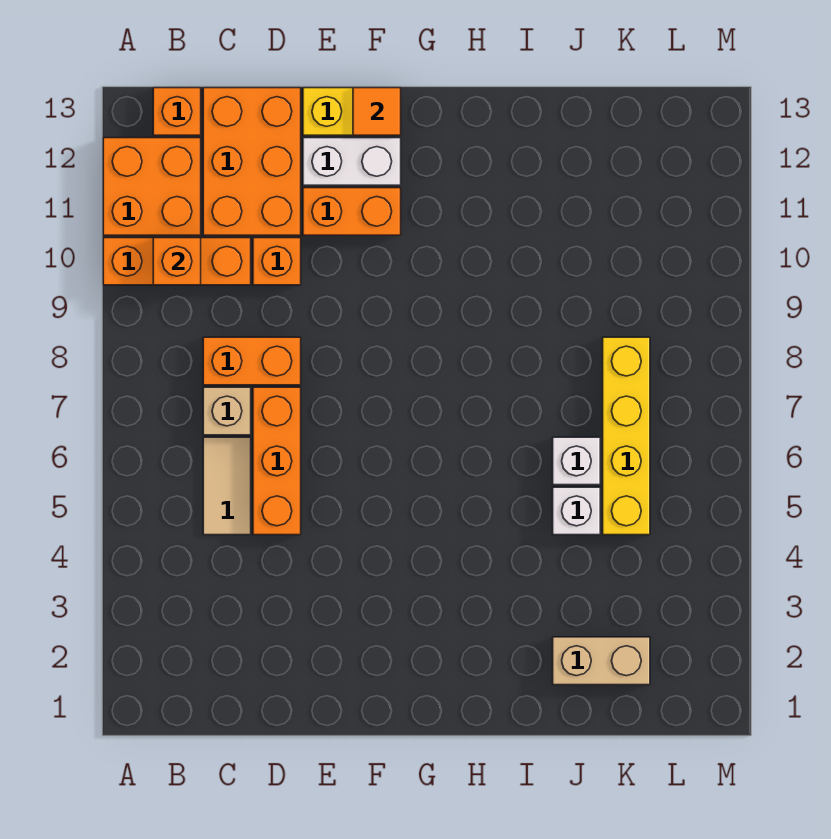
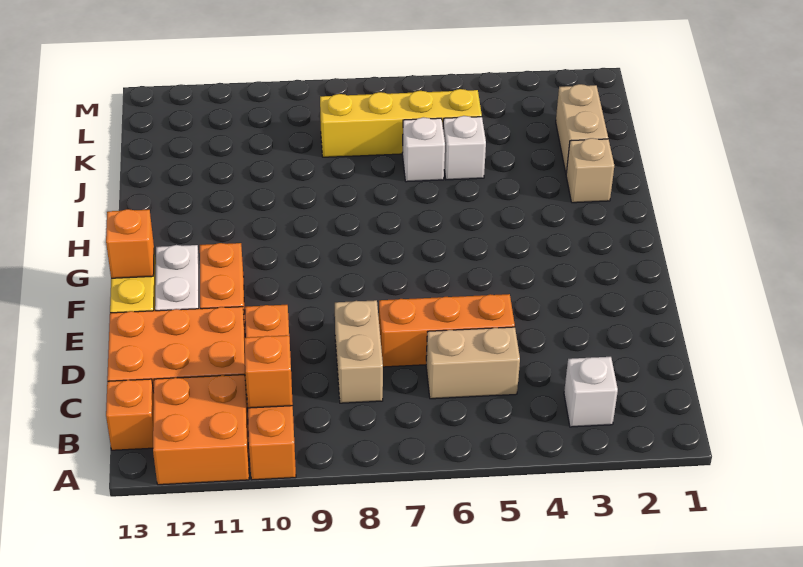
none -> white 1x1 brick [564,357,618,427]
tan 1x2 tile [203,437,251,535] -> tan 1x2 brick [426,327,520,399]
tan 1x1 brick [203,387,251,435] -> tan 1x1 brick moved to [566,138,614,203]
orange 1x2 brick [203,337,301,385] -> tan 1x2 brick [335,300,383,403]
orange 1x1 tile [353,88,401,135] -> orange 1x1 brick [106,209,154,278]

